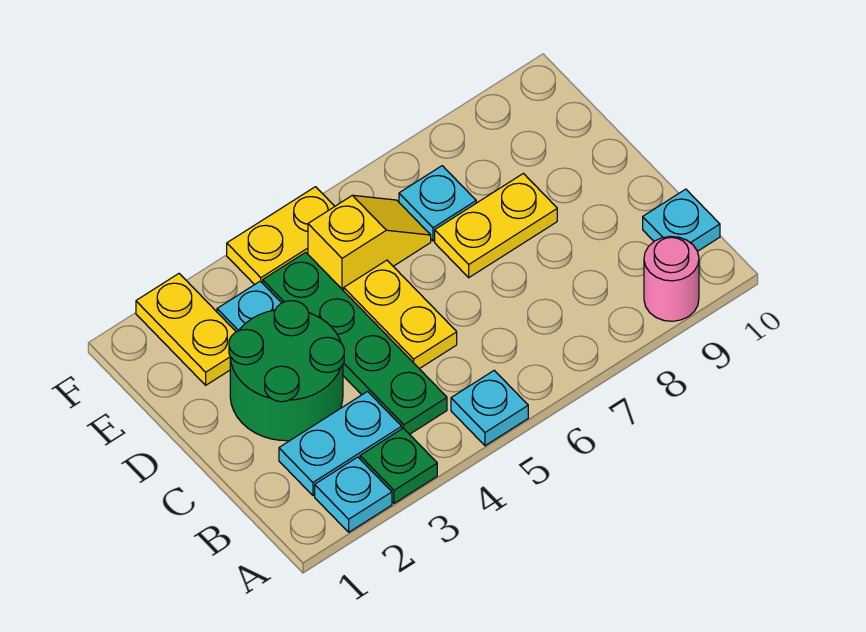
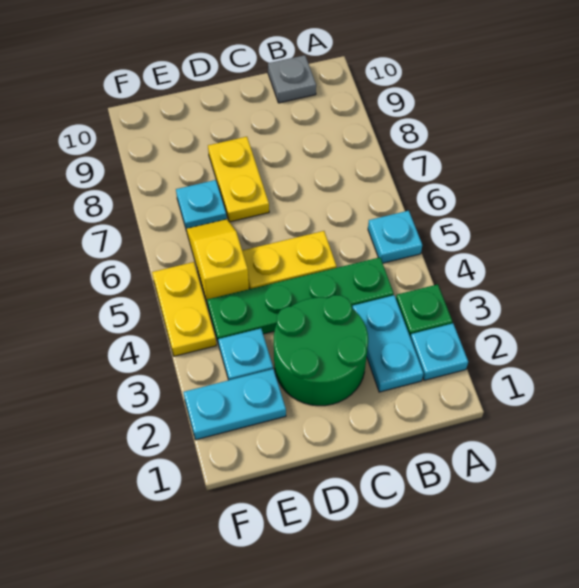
pink 1x1 round brick [644,236,699,321] -> none
cyan 1x1 plate [643,189,720,251] -> grey 1x1 plate [268,55,316,103]
yellow 1x2 plate [136,274,236,385] -> cyan 1x2 plate [183,369,286,440]

